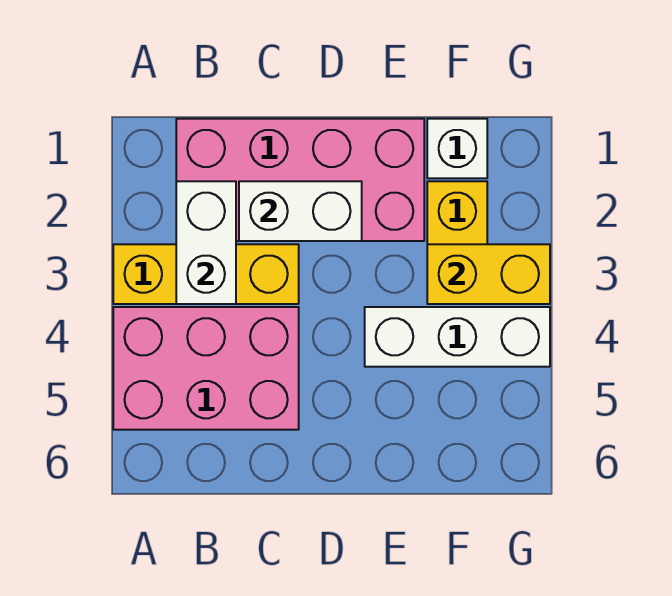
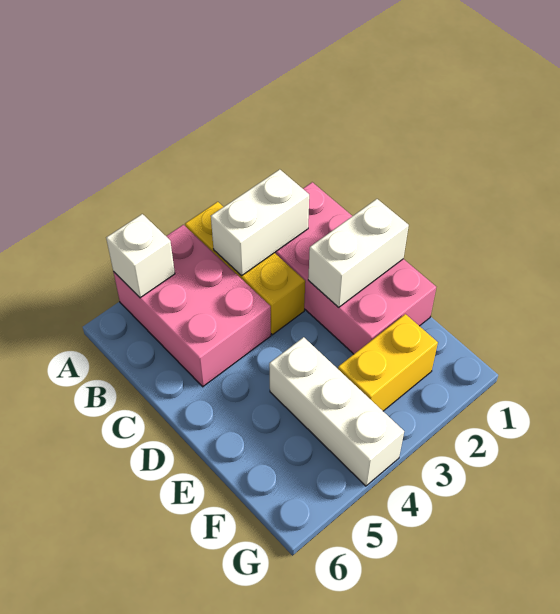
white 1x2 brick [239,181,362,241] -> white 1x2 brick turned to [308,199,409,307]
white 1x1 brick [427,119,487,178] -> white 1x1 brick moved to [106,214,175,298]
yellow 1x2 brick [427,244,550,304] -> none

